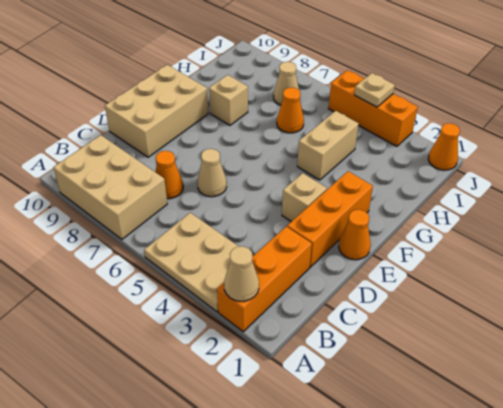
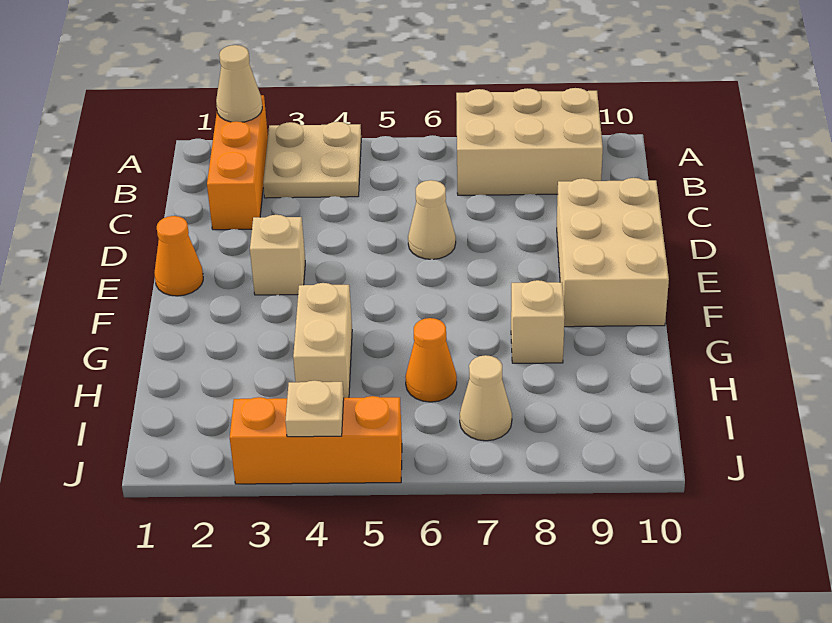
tan 2x3 plate [144,213,253,312] -> tan 2x2 plate [263,122,361,198]
orange 1x1 cone [156,151,183,199] -> none
orange 1x3 brick [287,171,373,267] -> none
orange 1x1 cone [428,123,460,170] -> none

